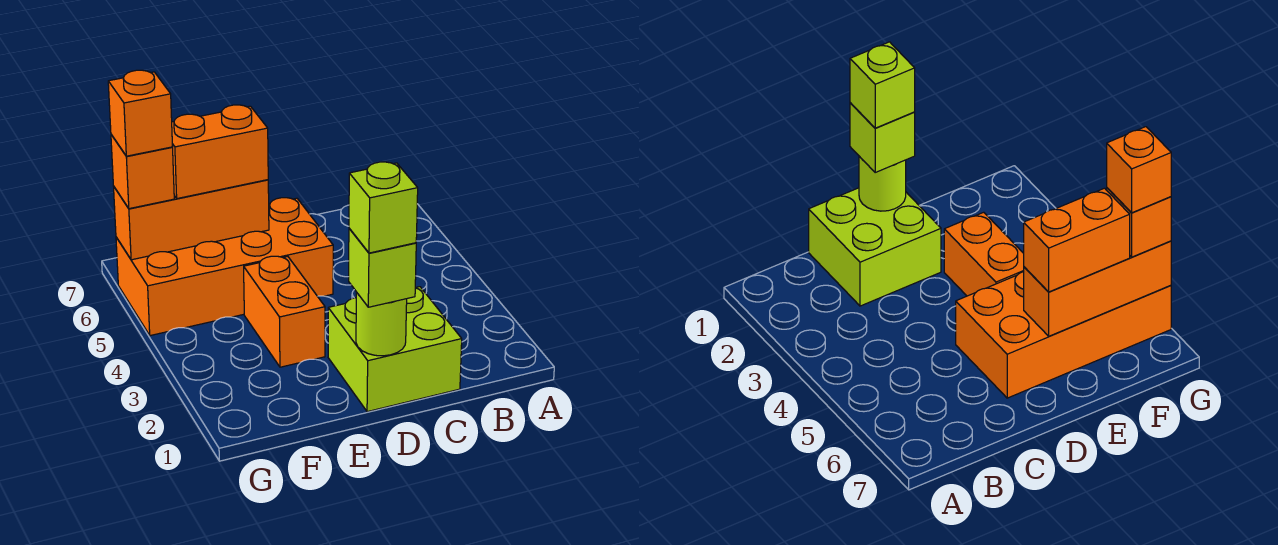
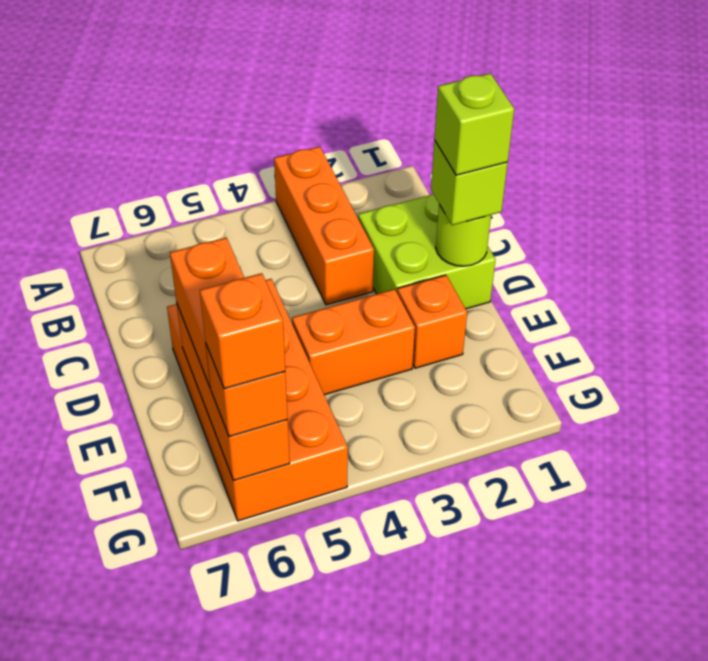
none -> orange 1x3 brick [274,147,374,305]
none -> orange 1x1 brick [397,275,467,368]

